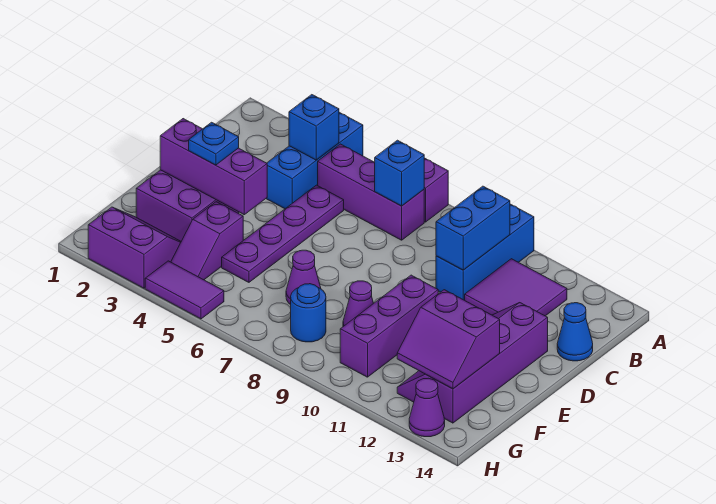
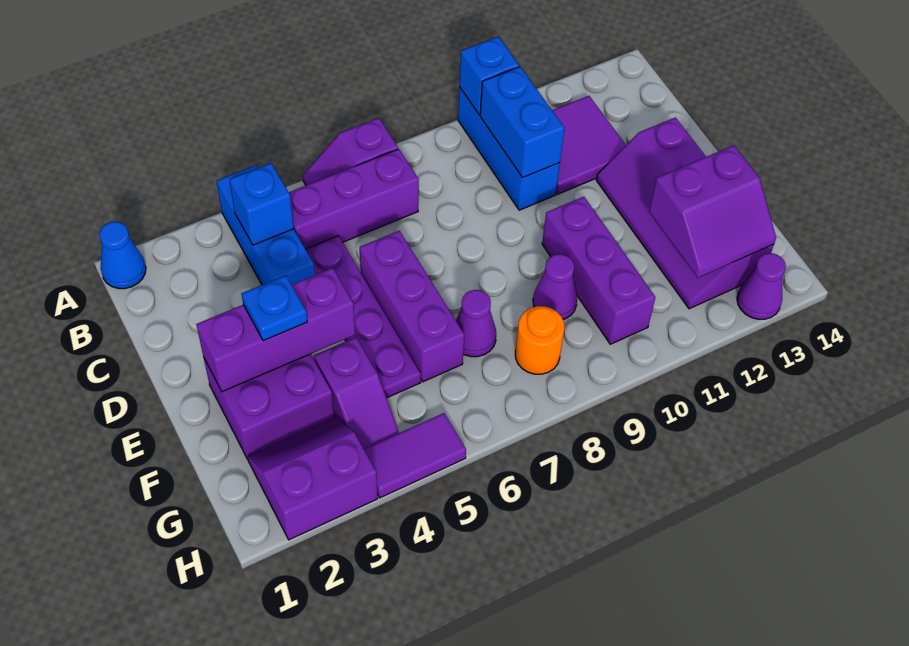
blue 1x1 brick [374,140,424,206] -> blue 1x1 brick moved to [459,37,519,115]
blue 1x1 cone [557,303,593,361] -> blue 1x1 cone moved to [99,222,146,289]
none -> purple 1x3 brick [360,231,464,382]
blue 1x1 round brick [291,284,326,342] -> orange 1x1 round brick [515,306,564,374]

